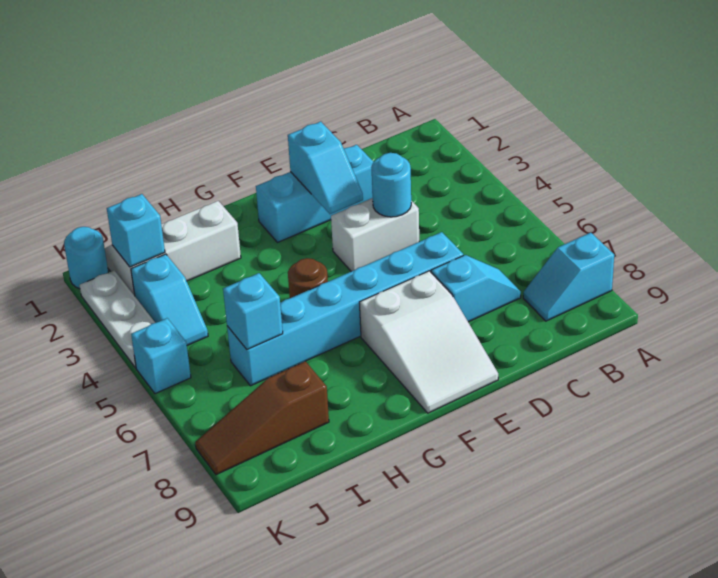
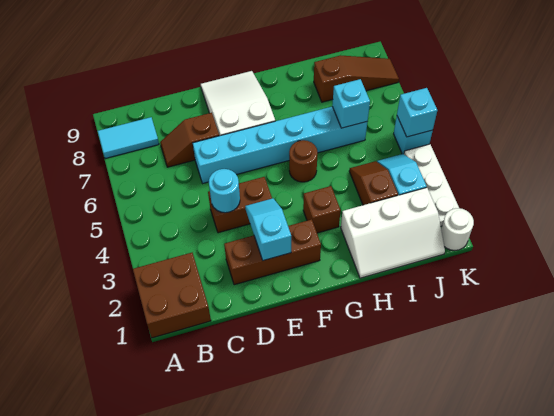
none -> brown 2x2 brick [133,253,211,338]
cyan 1x2 slope [523,233,614,321] -> cyan 1x2 tile [98,117,159,159]
cyan 1x2 slope [431,255,521,322] -> brown 1x2 slope [160,113,219,167]
cyan 1x3 brick [256,145,373,243] -> brown 1x3 brick [224,219,321,285]
white 1x2 brick [331,198,419,271] -> brown 1x2 brick [208,177,272,233]
none -> brown 1x1 brick [303,186,341,233]
none -> brown 1x2 slope [349,161,398,205]
cyan 1x1 brick [107,194,165,267] -> cyan 1x1 brick moved to [397,88,437,137]
cyan 1x1 round brick [64,227,108,289] -> white 1x1 round brick [441,208,474,251]

